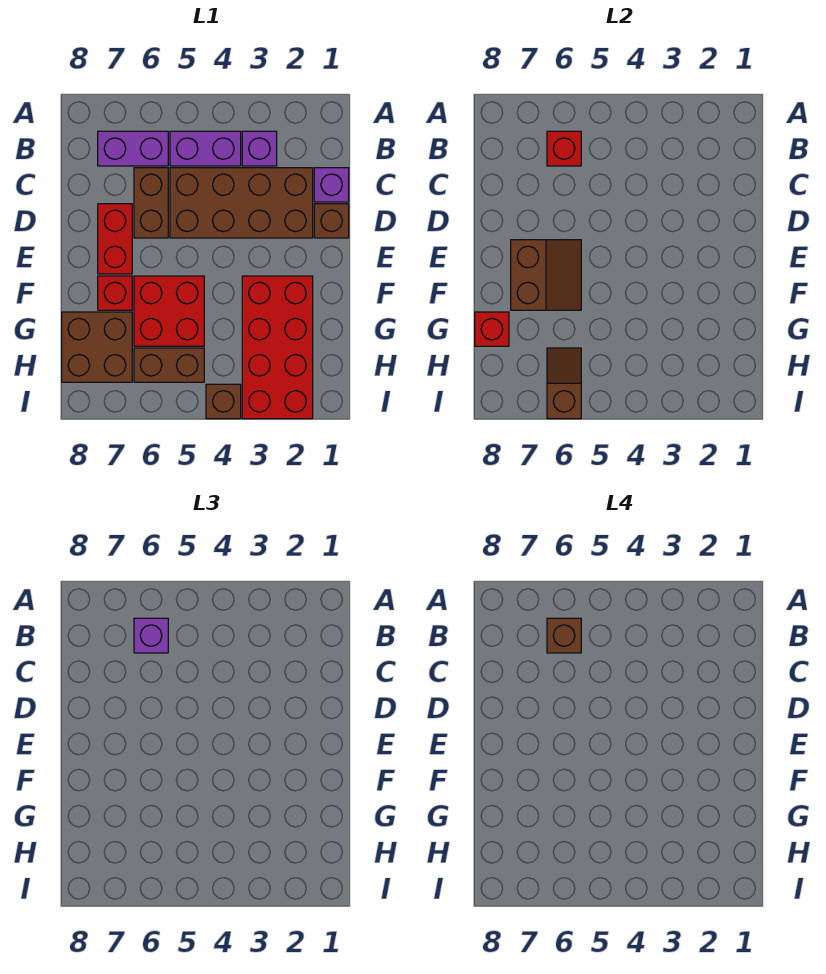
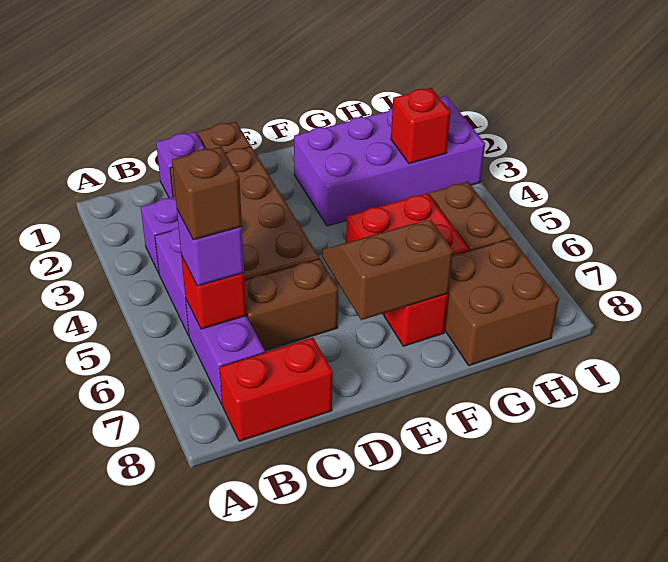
red 1x2 brick [98,204,132,274] -> red 1x2 brick moved to [219,338,333,441]
red 2x4 brick [242,276,313,419] -> purple 2x4 brick [294,96,485,226]
red 1x1 brick [475,312,509,346] -> red 1x1 brick moved to [391,88,451,164]
brown 1x2 slope [547,348,581,419] -> none
brown 1x1 brick [206,384,241,419] -> none

